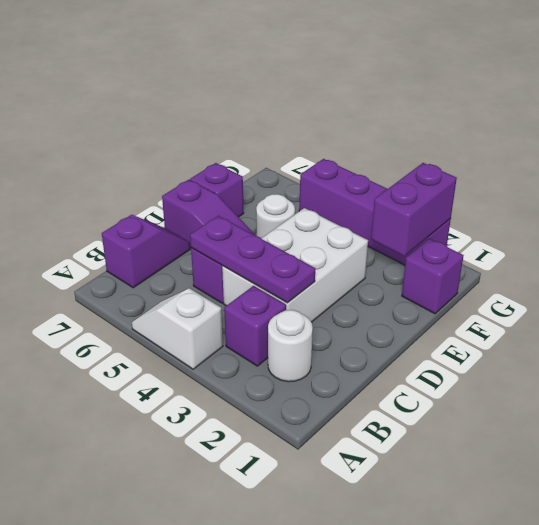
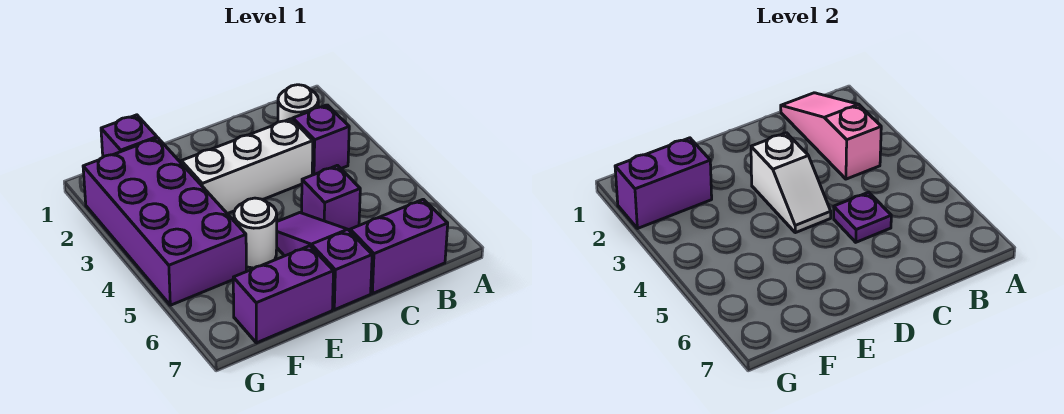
white 1x2 slope [132,288,223,369] -> white 1x2 slope moved to [751,133,831,233]
none -> pink 1x3 slope [781,93,881,179]
purple 1x2 slope [102,215,190,288] -> purple 1x2 brick [350,199,448,294]
white 2x3 brick [222,208,368,322] -> white 1x3 brick [181,119,313,214]
purple 1x3 plate [190,216,315,303] -> purple 1x1 plate [834,192,891,242]
purple 1x1 brick [190,163,244,217] -> purple 1x2 brick [233,246,333,343]
purple 1x4 brick [299,159,451,265] -> purple 2x4 brick [83,138,246,305]

